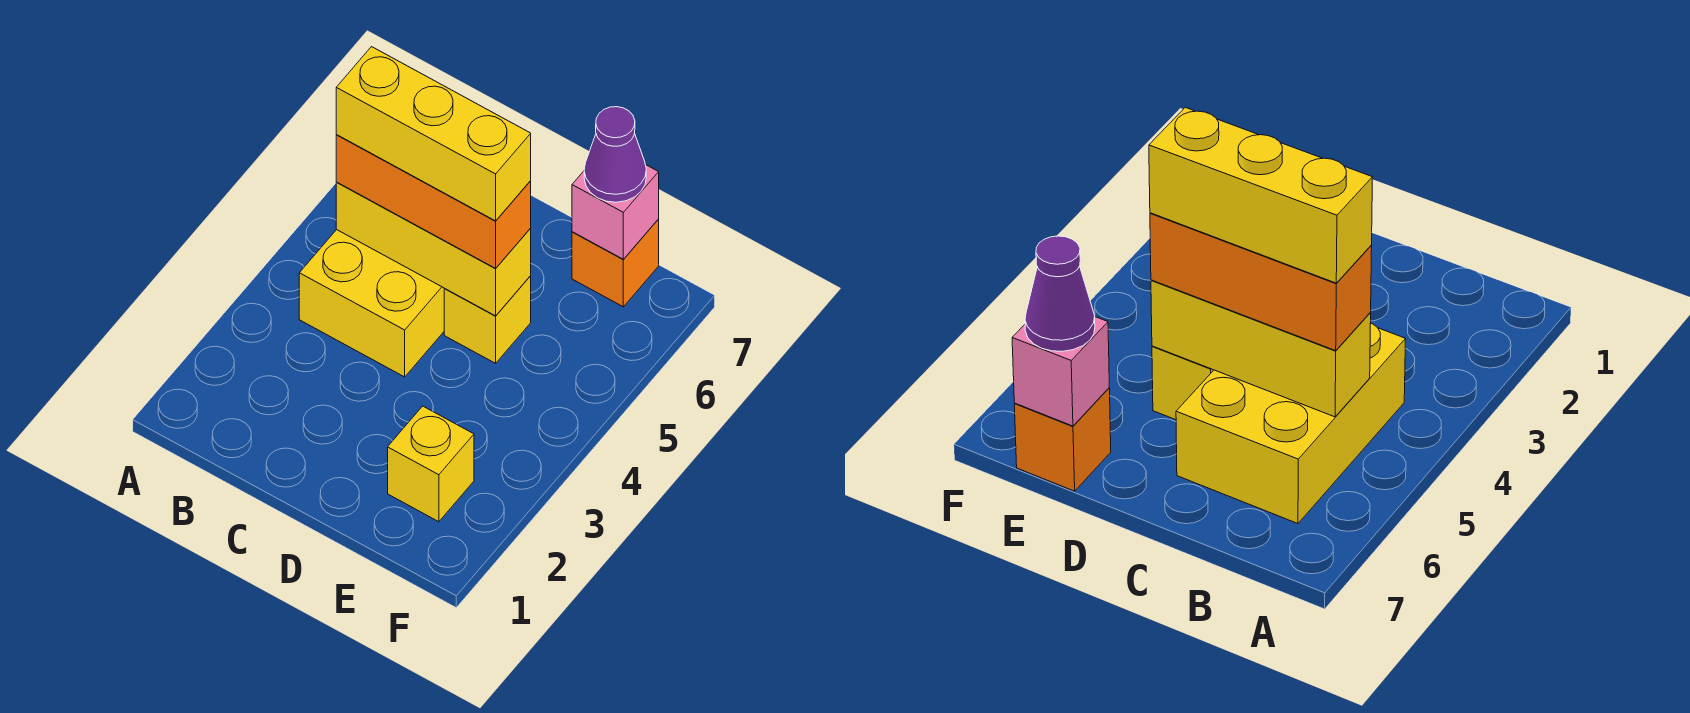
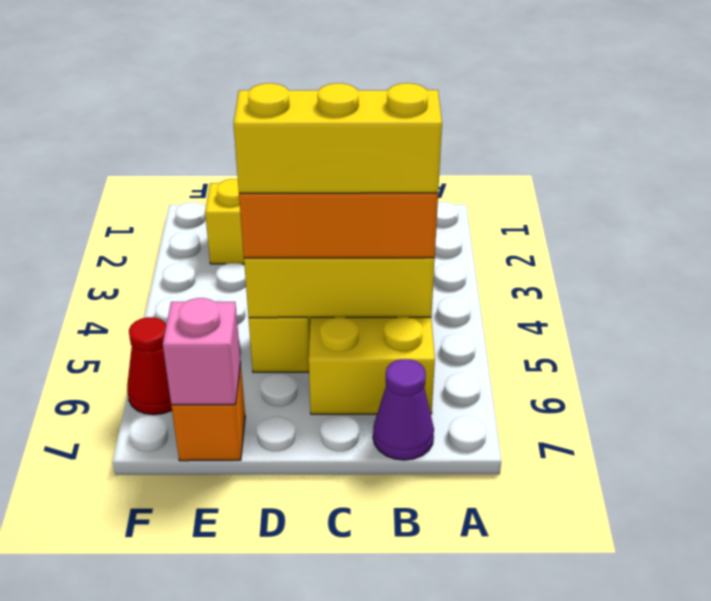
purple 1x1 cone [584,107,646,202] -> purple 1x1 cone moved to [373,359,434,460]
none -> red 1x1 cone [127,317,172,415]

